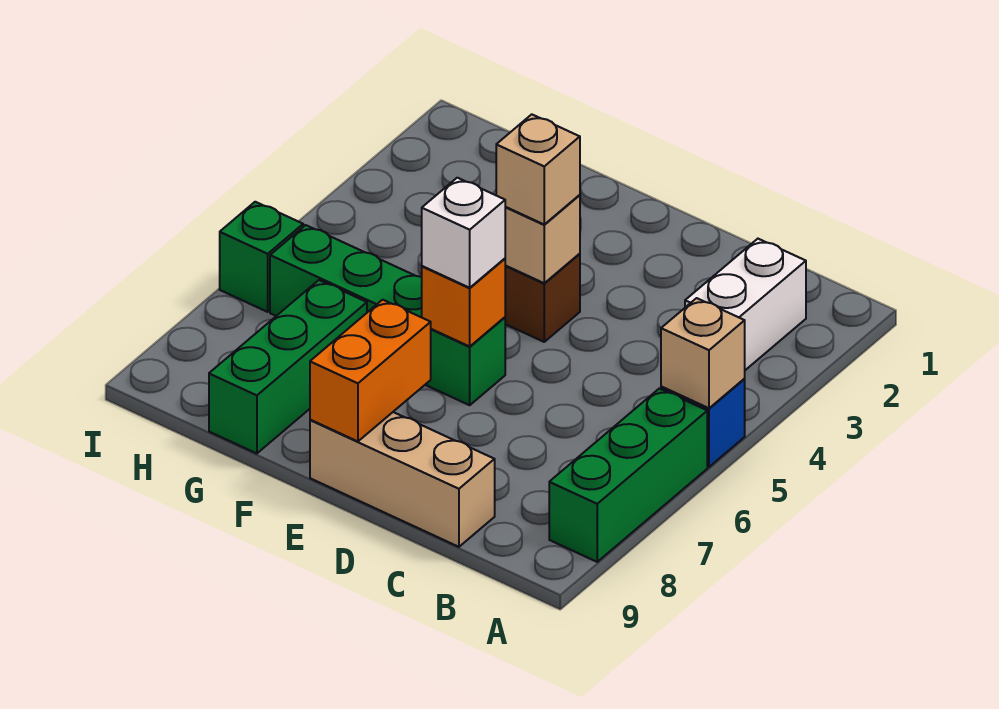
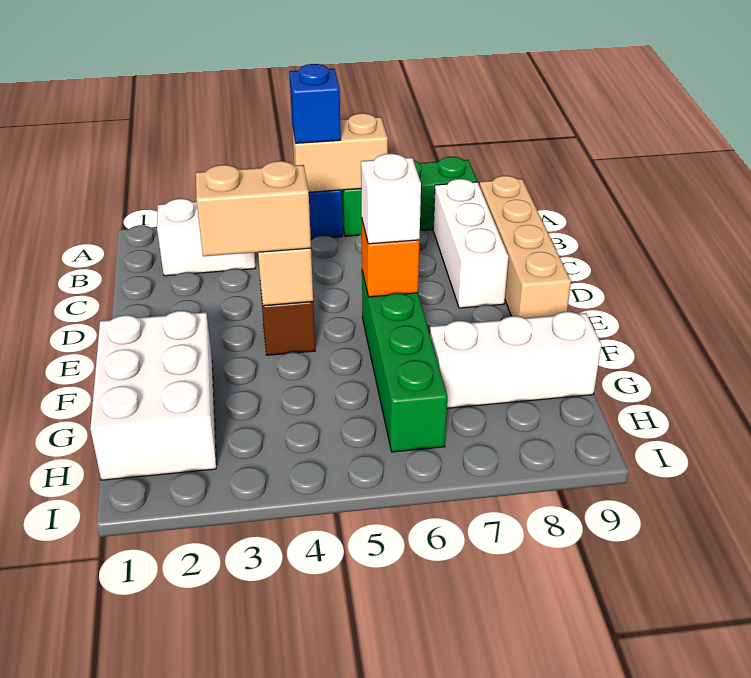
tan 1x1 brick [661,298,745,408] -> tan 1x2 brick [292,113,388,192]
none -> blue 1x1 brick [289,64,341,143]
none -> white 1x3 brick [433,179,509,308]
tan 1x3 brick [310,412,495,547] -> tan 1x4 brick [480,176,571,318]
tan 1x1 brick [496,114,580,224] -> tan 1x2 brick [196,161,311,256]
orange 1x2 brick [310,300,431,441] -> none
none -> white 2x3 brick [90,311,216,480]
green 1x3 brick [209,280,367,454] -> white 1x3 brick [430,312,601,408]
green 1x1 brick [220,202,303,312] -> none

